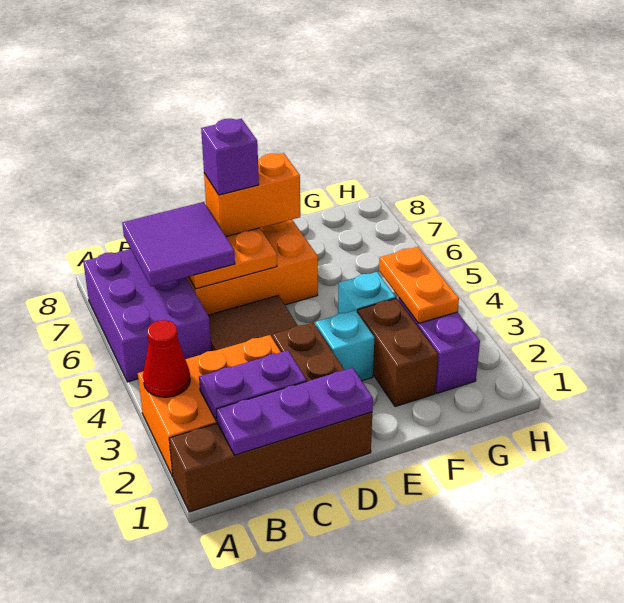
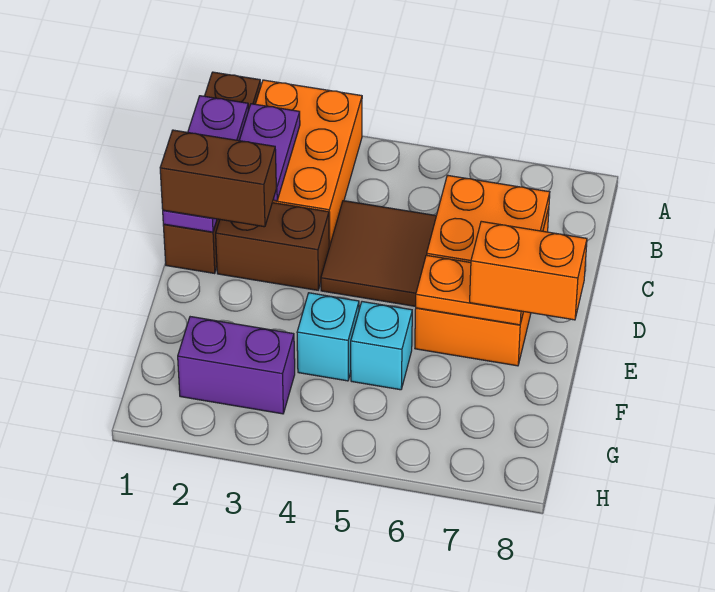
red 1x1 cone [143,320,190,397] -> none
purple 2x3 brick [83,249,211,382] -> none
purple 2x2 tile [122,202,235,287] -> none
orange 1x2 brick [204,153,300,237] -> orange 1x2 brick turned to [470,221,587,320]
purple 1x1 brick [201,119,259,195] -> none
cyan 1x1 brick [315,310,374,381] -> cyan 1x1 brick moved to [351,302,412,390]
brown 1x2 brick [357,298,438,407] -> brown 1x2 brick moved to [160,130,276,227]
orange 1x2 plate [379,247,459,323] -> orange 1x2 plate moved to [416,255,523,325]

